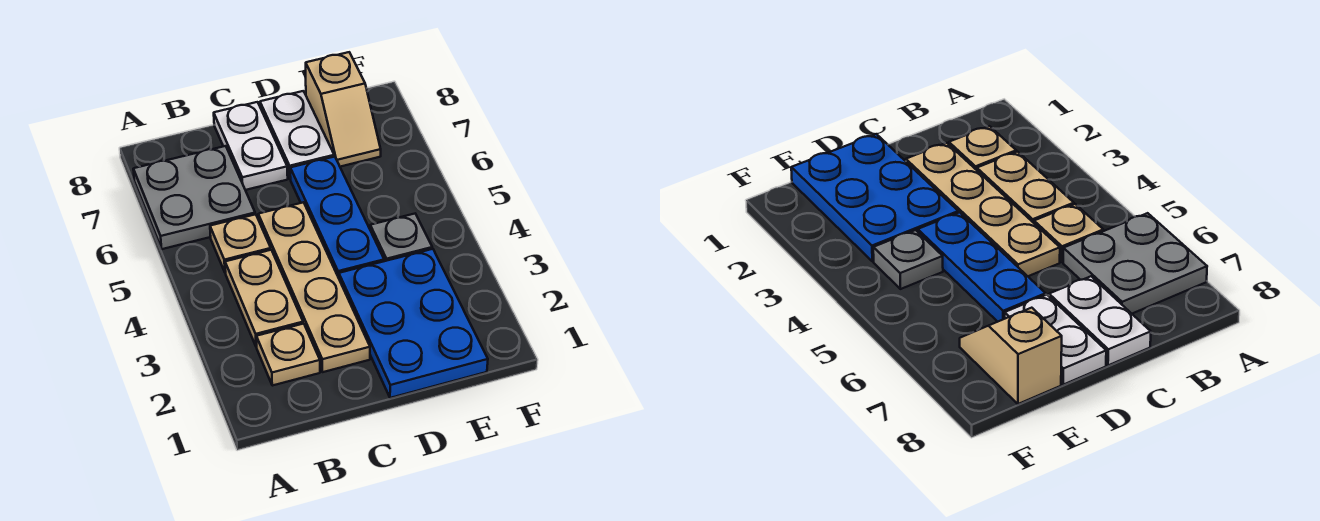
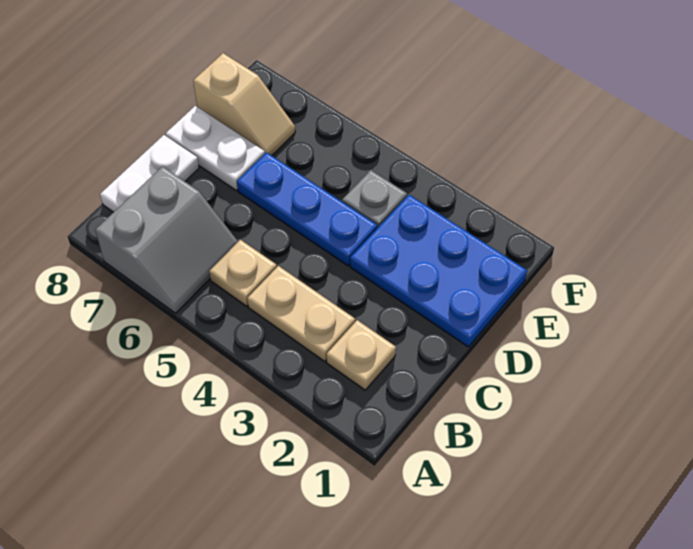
grey 2x2 plate [133,146,255,249] -> grey 2x2 slope [95,166,238,313]
tan 1x4 plate [258,202,370,372] -> none
white 1x2 plate [214,102,288,190] -> white 1x2 plate turned to [100,135,199,212]

